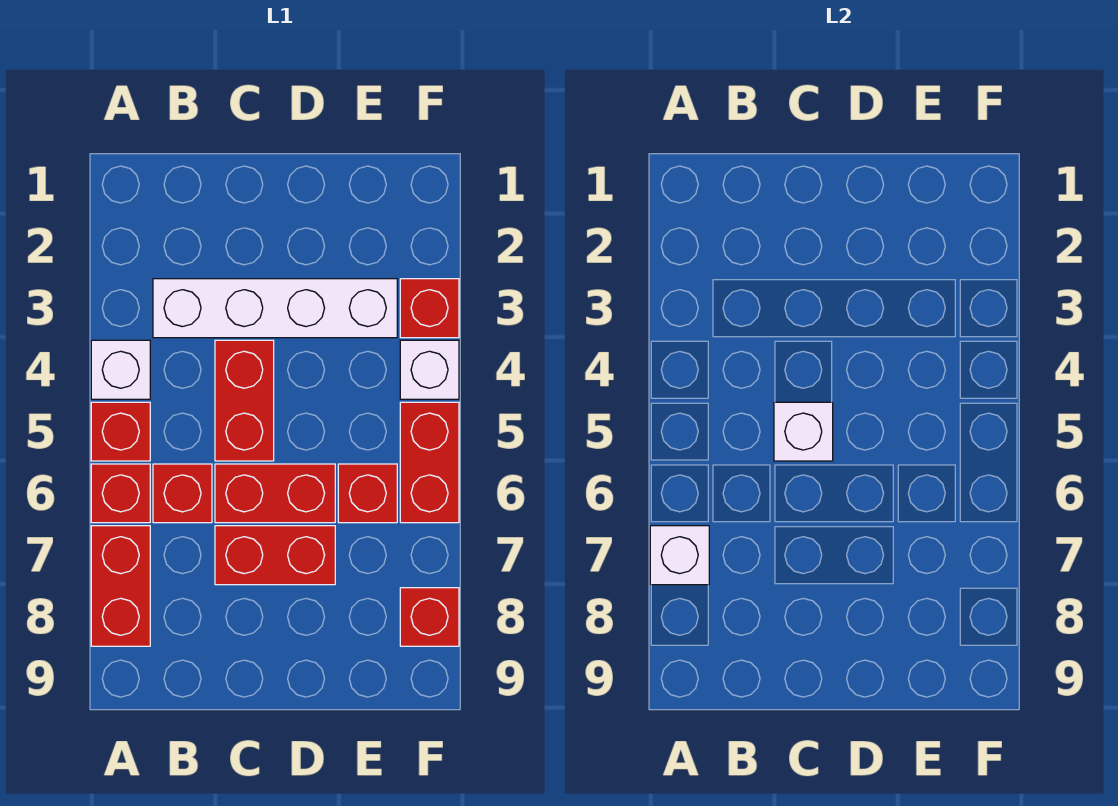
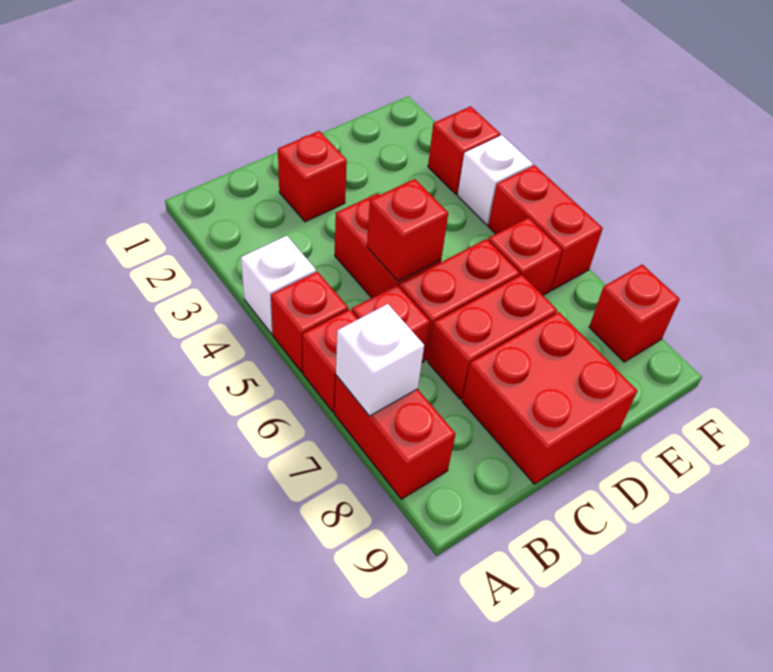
white 1x4 brick [153,279,397,338] -> none
none -> red 1x1 brick [278,131,347,222]
white 1x1 brick [774,402,833,461] -> red 1x1 brick [367,179,448,281]
none -> red 2x2 brick [462,312,637,484]

